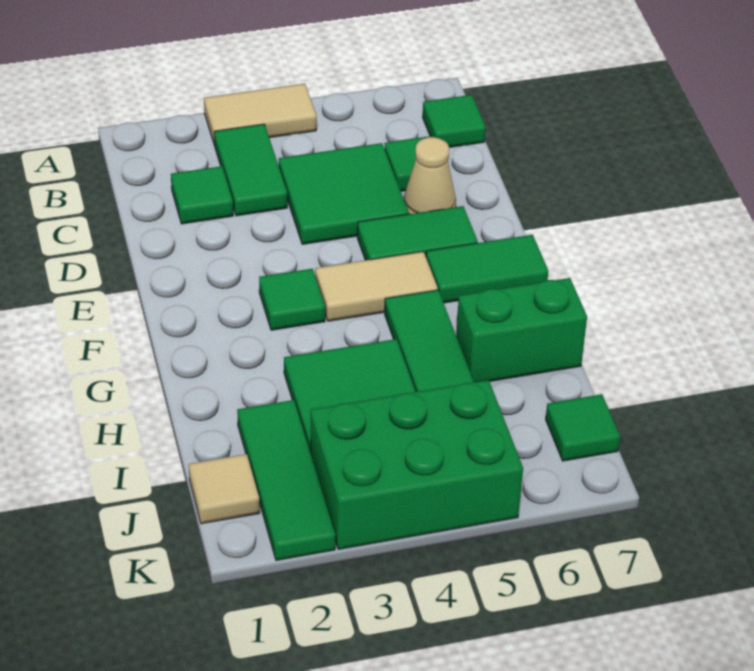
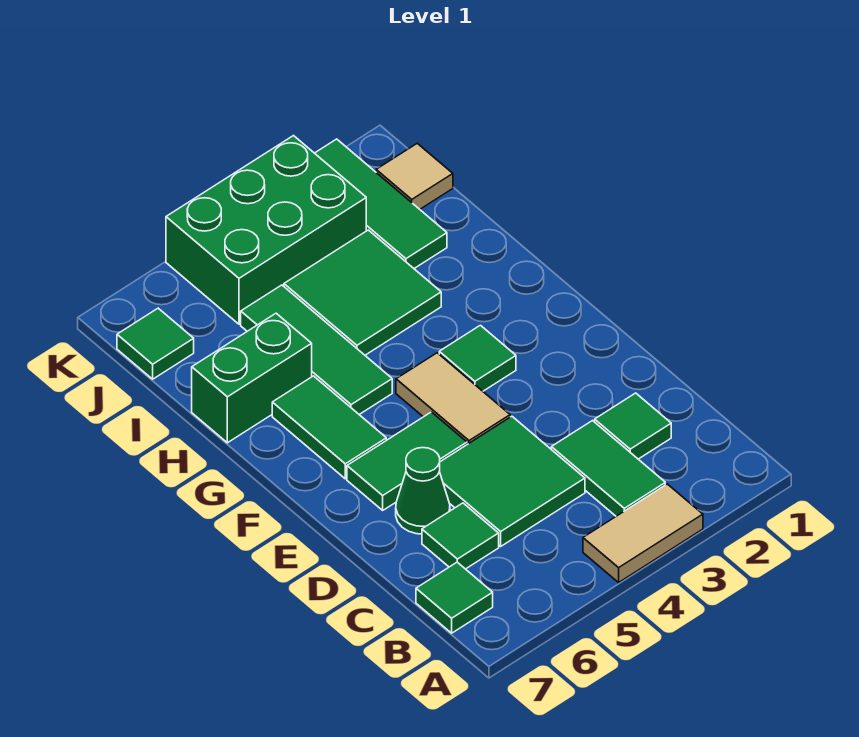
tan 1x1 cone [404,137,456,214] -> green 1x1 cone [396,448,450,534]
tan 1x2 tile [315,252,438,321] -> tan 1x2 tile turned to [396,353,510,444]
green 1x2 tile [426,235,548,303] -> green 1x2 tile turned to [272,376,386,479]

